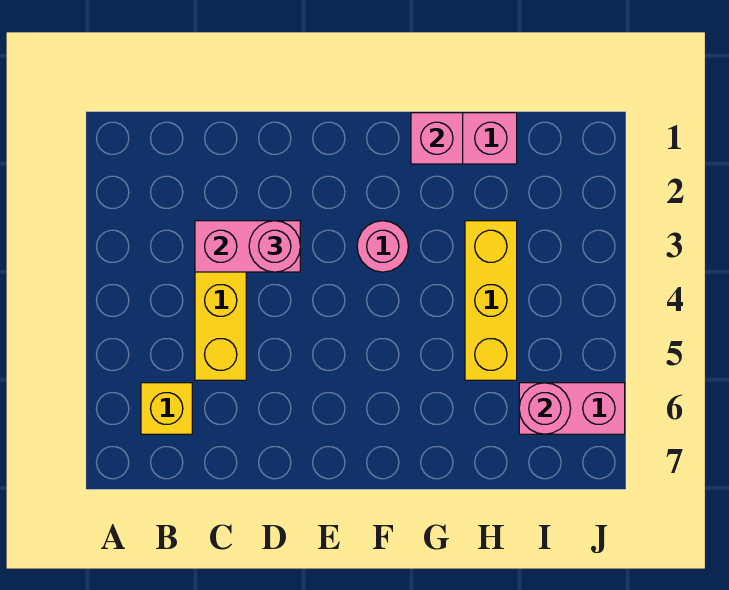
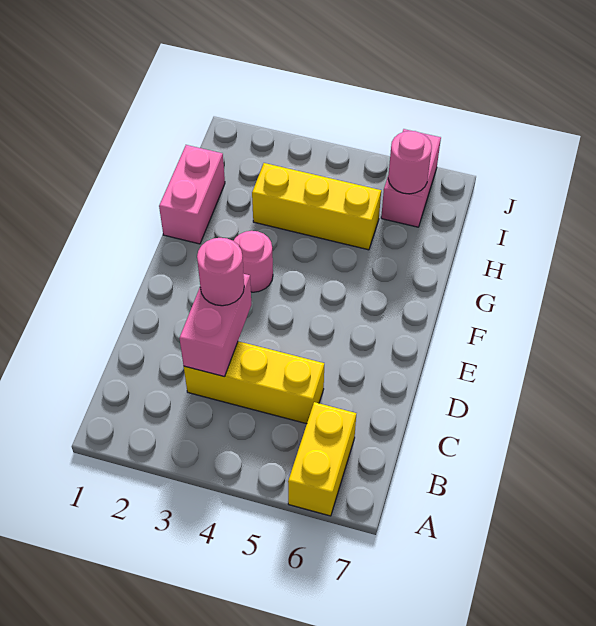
yellow 1x1 brick [141,383,192,434] -> yellow 1x2 brick [288,402,356,516]
pink 1x1 brick [411,113,463,164] -> none

